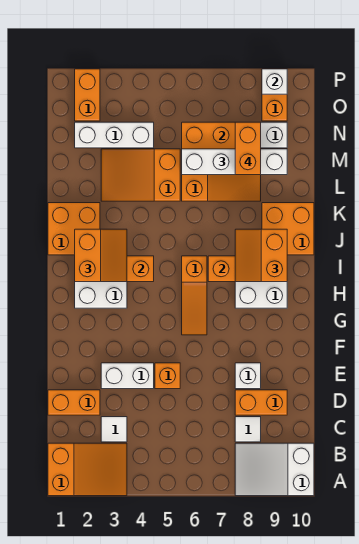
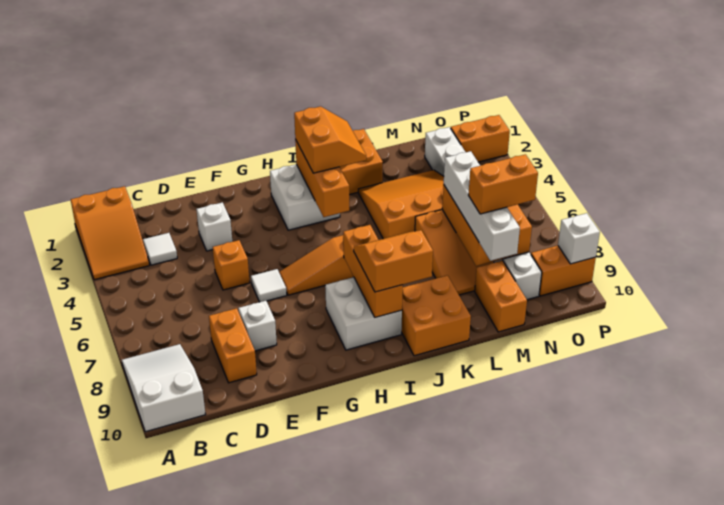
white 1x1 tile [235,417,261,442] -> white 1x1 tile moved to [251,269,287,302]
orange 1x2 brick [48,390,100,415] -> orange 1x2 brick moved to [475,261,527,332]
white 1x2 brick [101,363,154,389] -> white 1x1 brick [197,202,232,251]
orange 2x2 slope [75,229,127,282] -> orange 2x2 slope turned to [294,106,366,173]
orange 2x3 slope [101,149,180,201] -> orange 3x3 slope [358,170,444,239]

